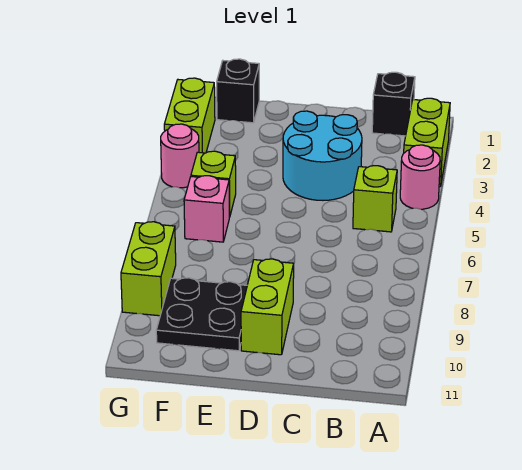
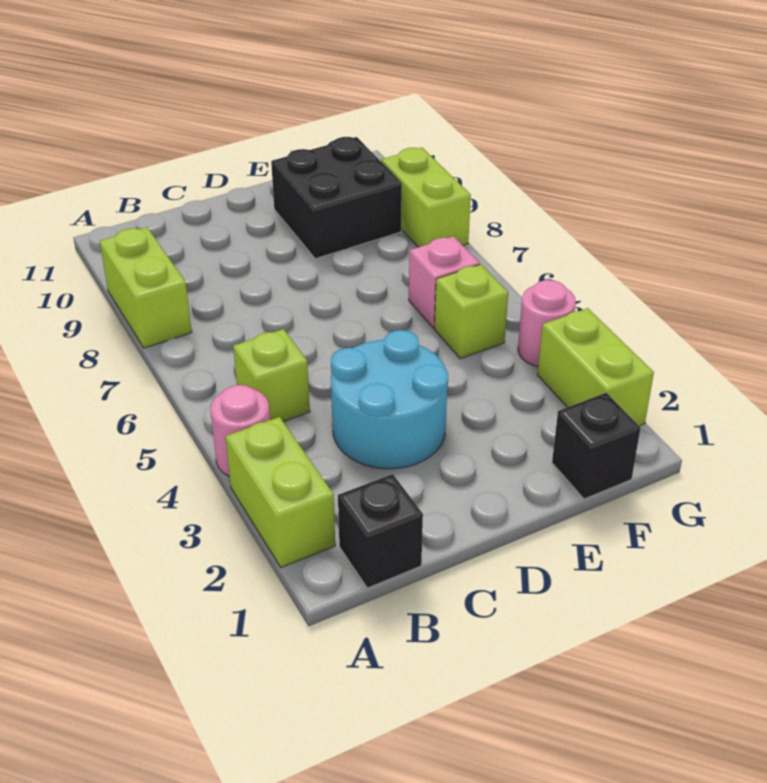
lime 1x2 brick [241,259,294,355] -> lime 1x2 brick moved to [100,227,192,348]
black 2x2 plate [156,278,247,351] -> black 2x2 brick [271,137,402,259]

